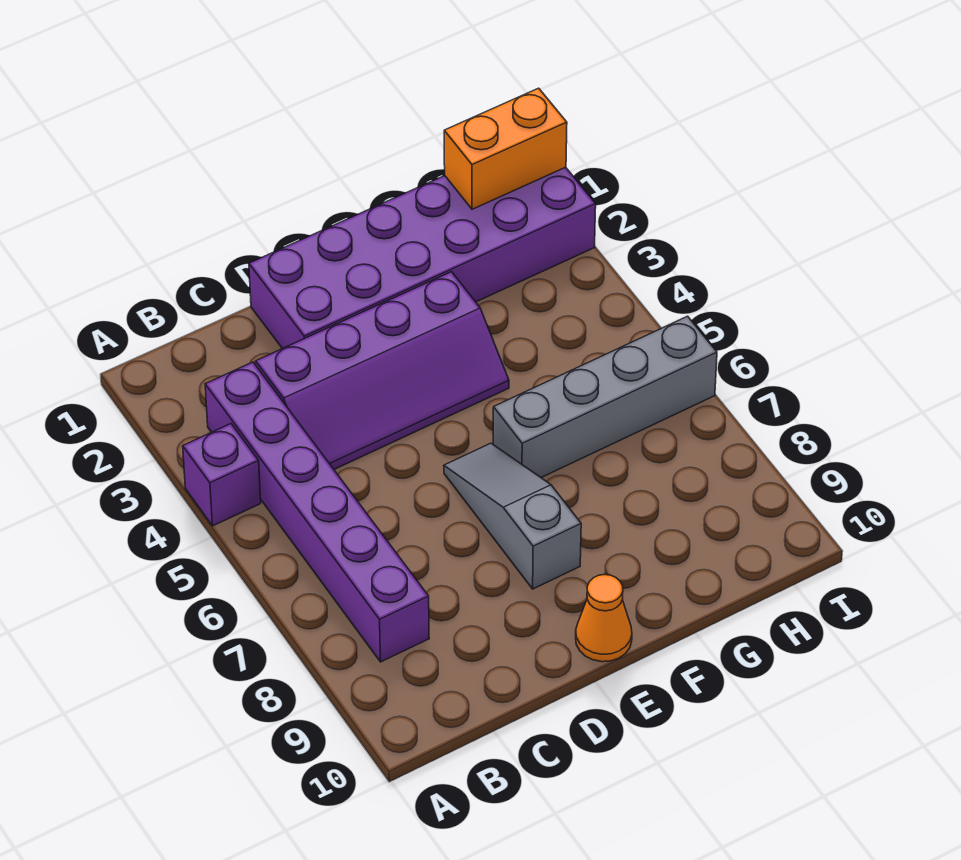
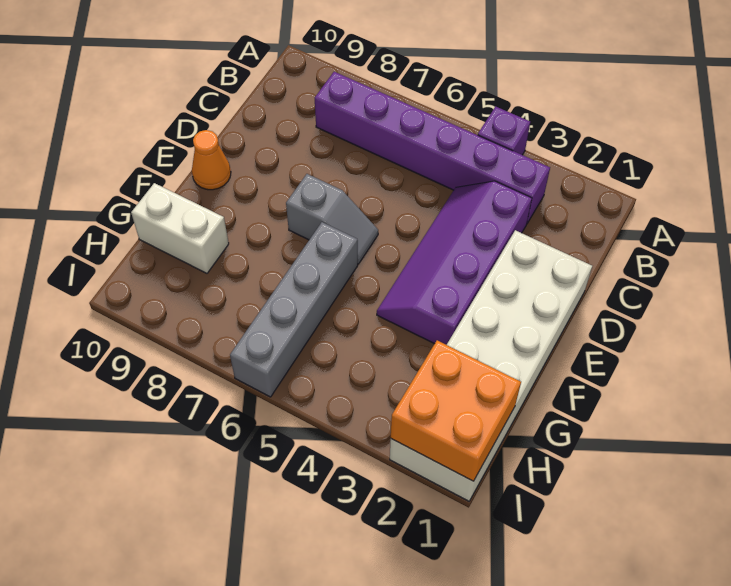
purple 2x6 brick [249,167,596,349] -> white 2x6 brick [390,230,592,501]
grey 1x3 slope [444,443,581,589] -> grey 1x2 slope [286,174,378,264]
none -> white 1x2 brick [131,183,229,273]
orange 1x2 brick [444,88,567,209] -> orange 2x2 brick [391,340,521,481]

